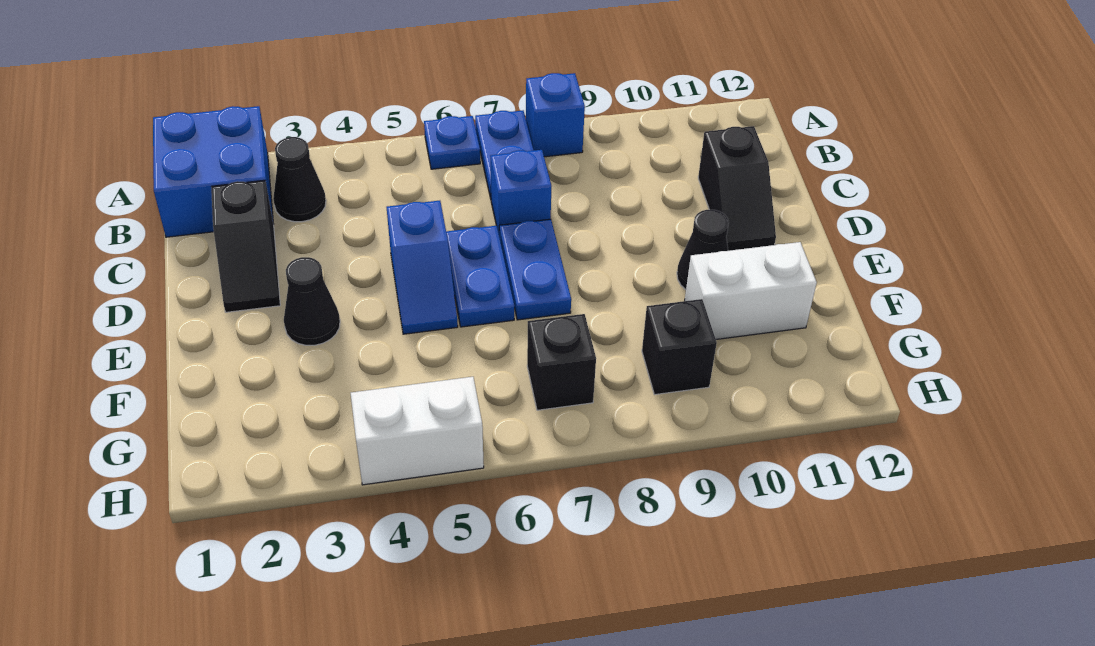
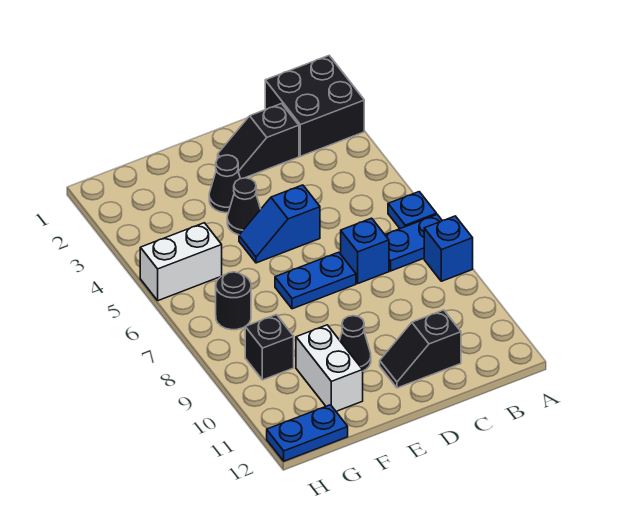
blue 2x2 brick [153,106,273,237] -> black 2x2 brick [265,56,364,156]
black 1x1 cone [273,137,326,222] -> black 1x1 cone moved to [227,178,261,235]
blue 1x2 plate [446,226,514,327] -> blue 1x2 plate moved to [267,405,348,461]
black 1x1 brick [527,314,596,410] -> black 1x1 round brick [216,272,251,330]
white 1x2 brick [351,377,484,485] -> white 1x2 brick turned to [140,223,222,301]

